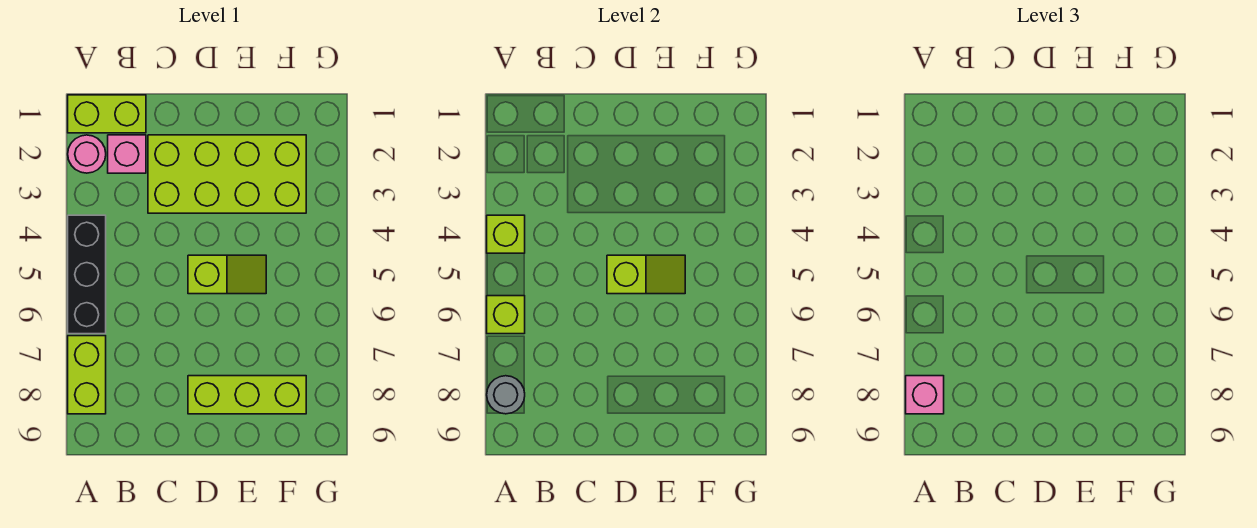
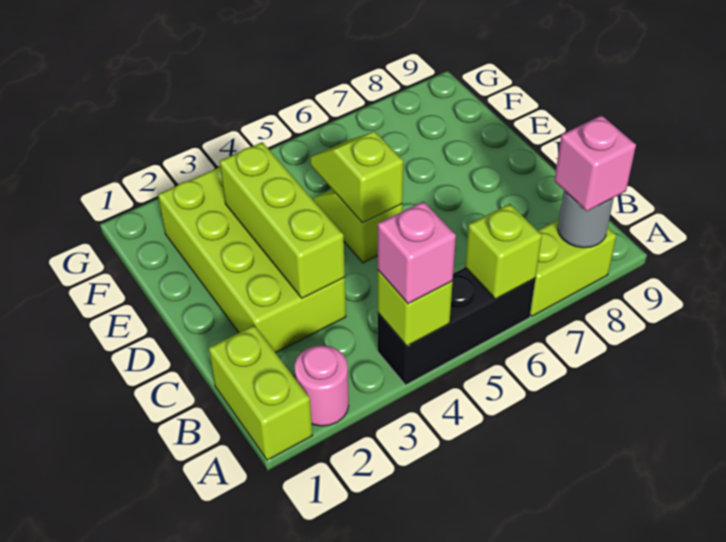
pink 1x1 brick [108,135,146,173] -> pink 1x1 brick moved to [378,201,456,304]
lime 1x3 brick [188,376,306,414] -> lime 1x3 brick moved to [220,142,345,298]

